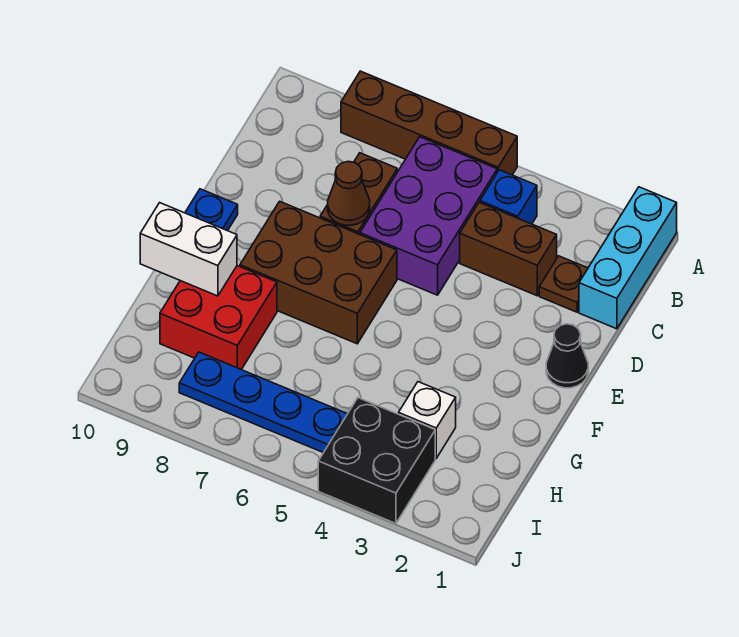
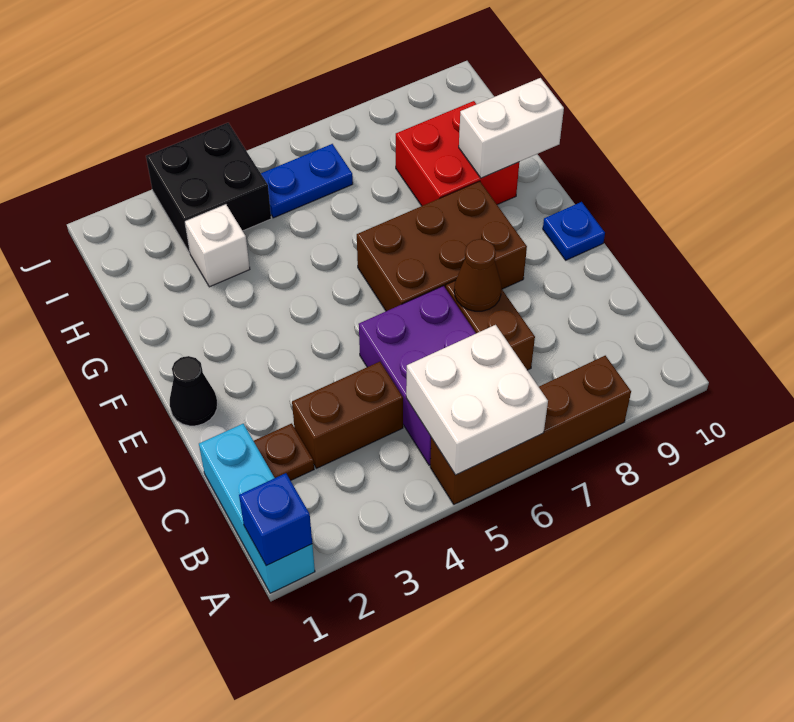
none -> white 2x2 brick [406,325,548,475]
blue 1x1 brick [480,170,537,224] -> blue 1x1 brick moved to [239,473,312,566]
blue 1x4 plate [179,352,347,453] -> blue 1x2 plate [261,144,353,218]

